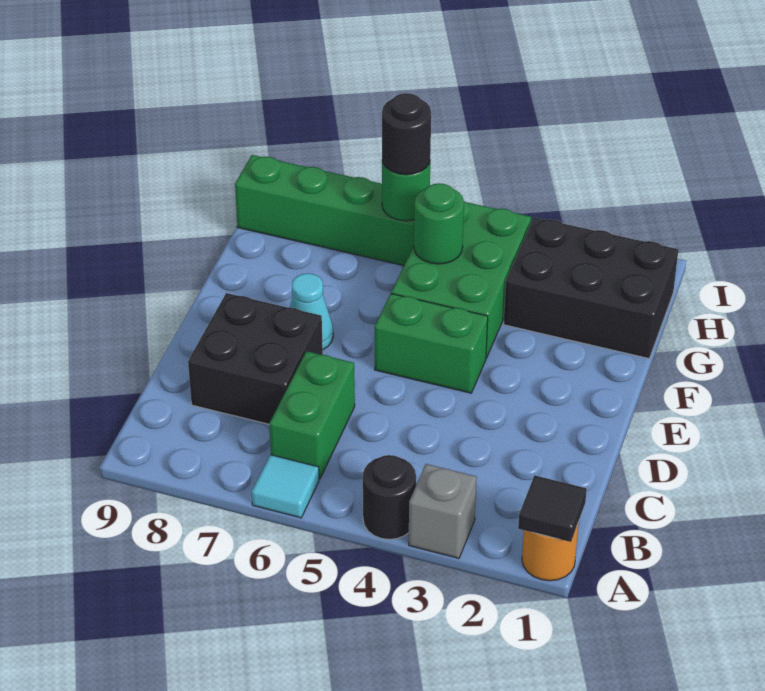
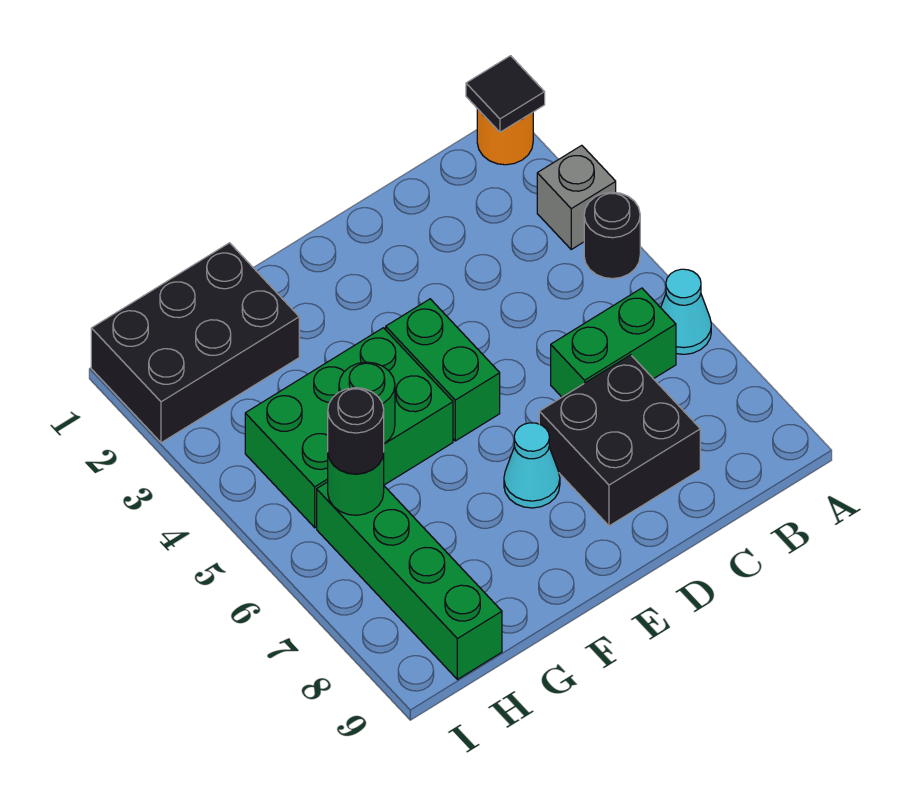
cyan 1x1 tile [252,455,319,518] -> cyan 1x1 cone [661,269,711,354]
black 2x3 brick [504,217,679,358] -> black 2x3 brick turned to [91,243,299,443]

